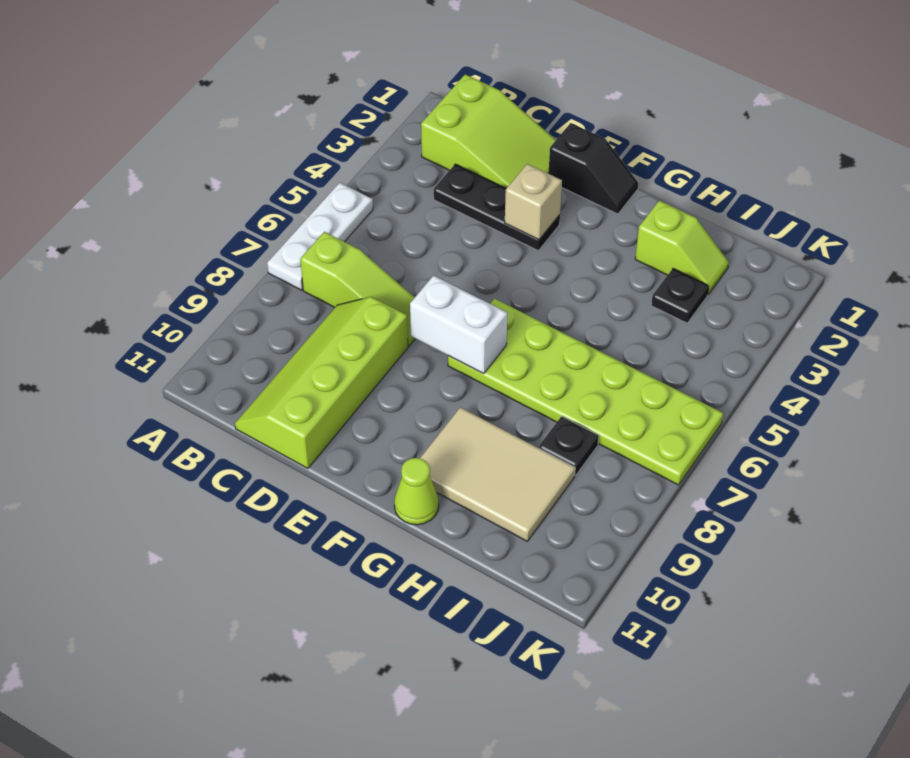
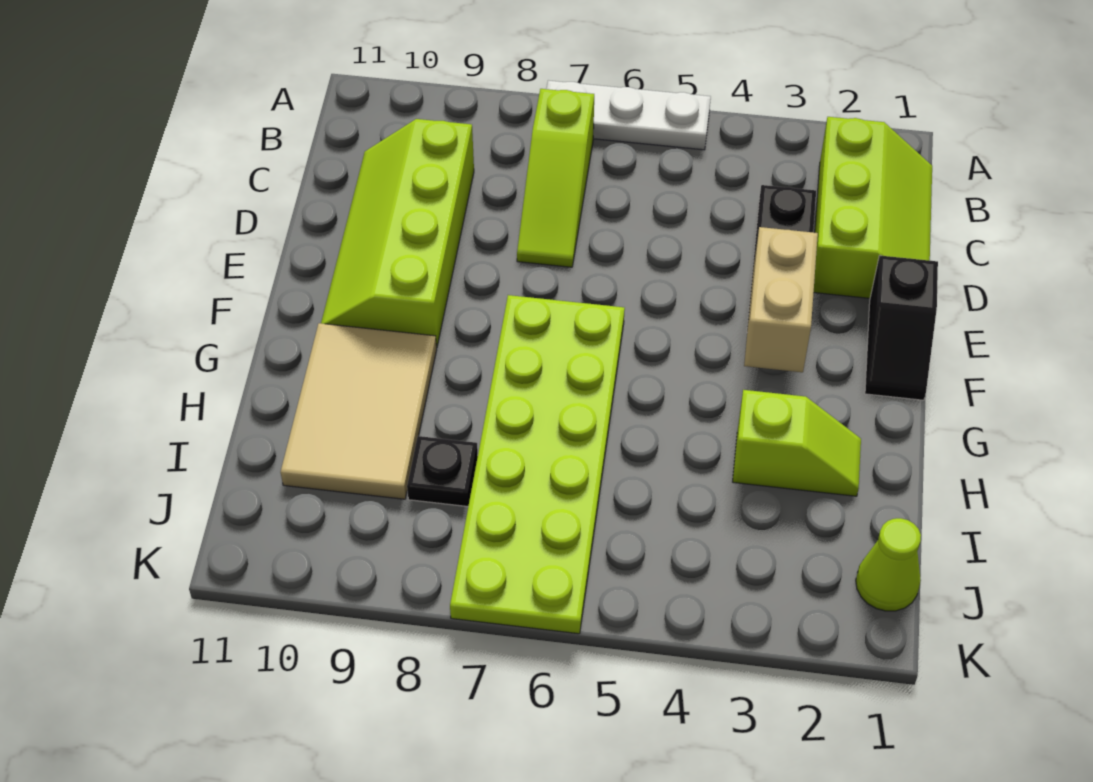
lime 2x3 slope [421,74,556,188] -> lime 2x3 slope turned to [814,117,932,298]
lime 2x4 slope [235,297,408,468] -> lime 2x4 slope turned to [321,119,474,348]
tan 1x1 brick [505,164,562,240] -> tan 1x2 brick [744,227,818,372]
white 1x2 brick [410,276,507,374] -> none
lime 1x1 cone [394,458,439,525] -> lime 1x1 cone moved to [856,518,921,611]
lime 1x2 slope [635,201,729,294] -> lime 1x2 slope turned to [733,390,861,496]
black 1x1 plate [651,269,709,323] -> none

